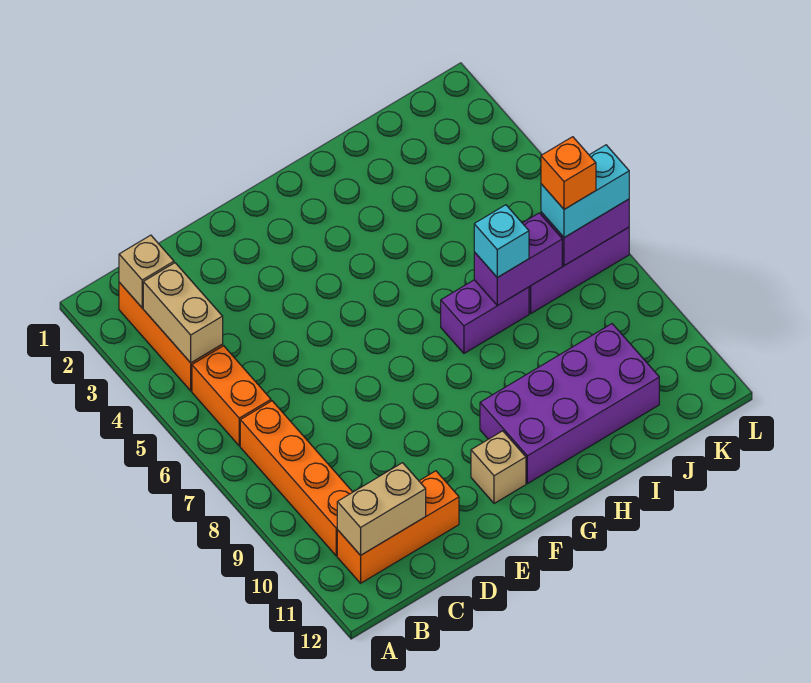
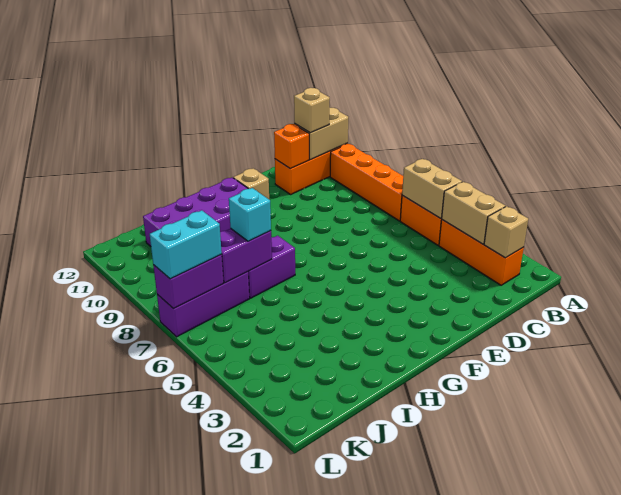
none -> tan 1x2 brick [402,159,462,218]
none -> tan 1x1 brick [294,88,330,133]
orange 1x1 brick [541,137,596,209] -> orange 1x1 brick moved to [274,124,309,169]

